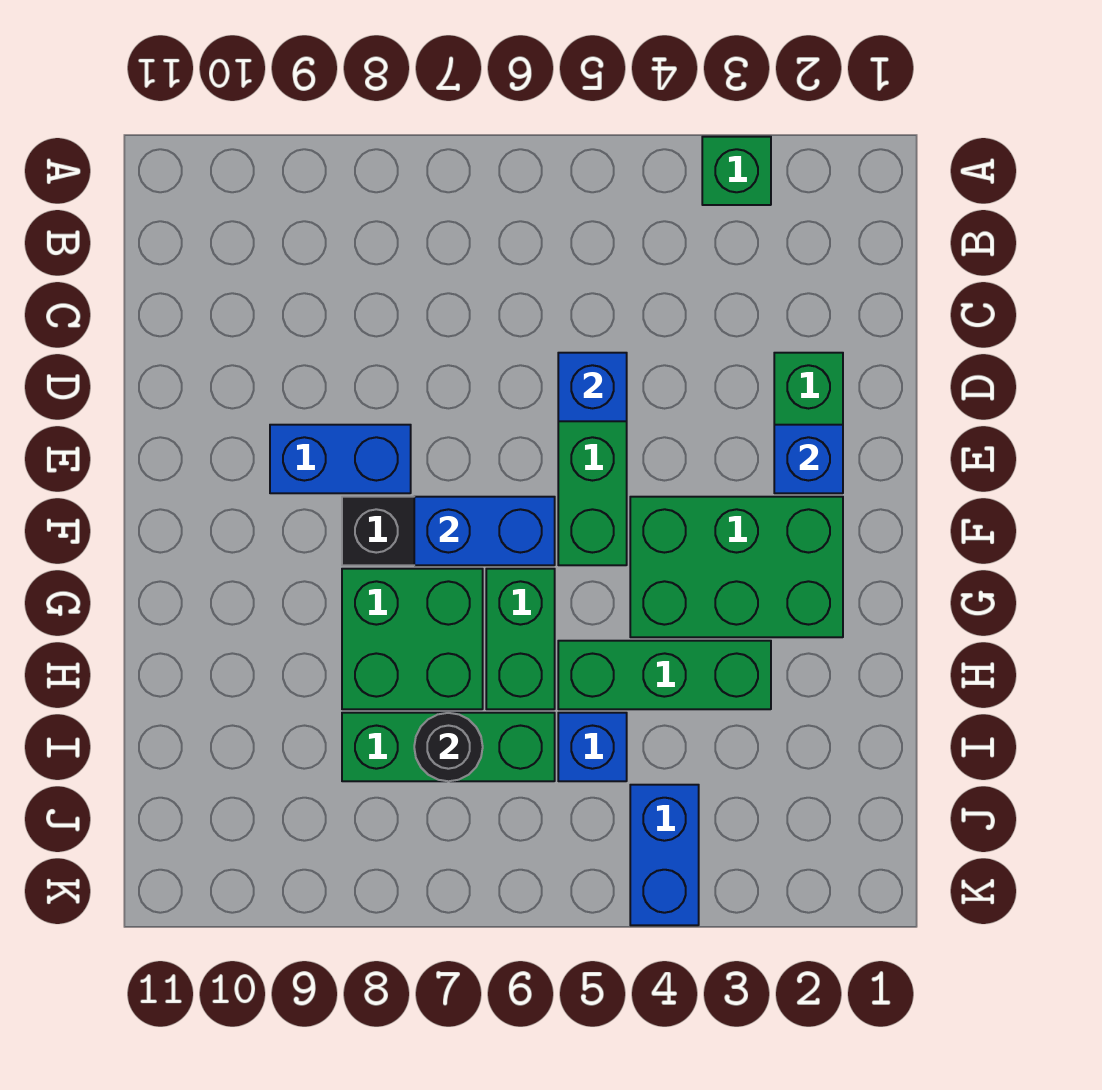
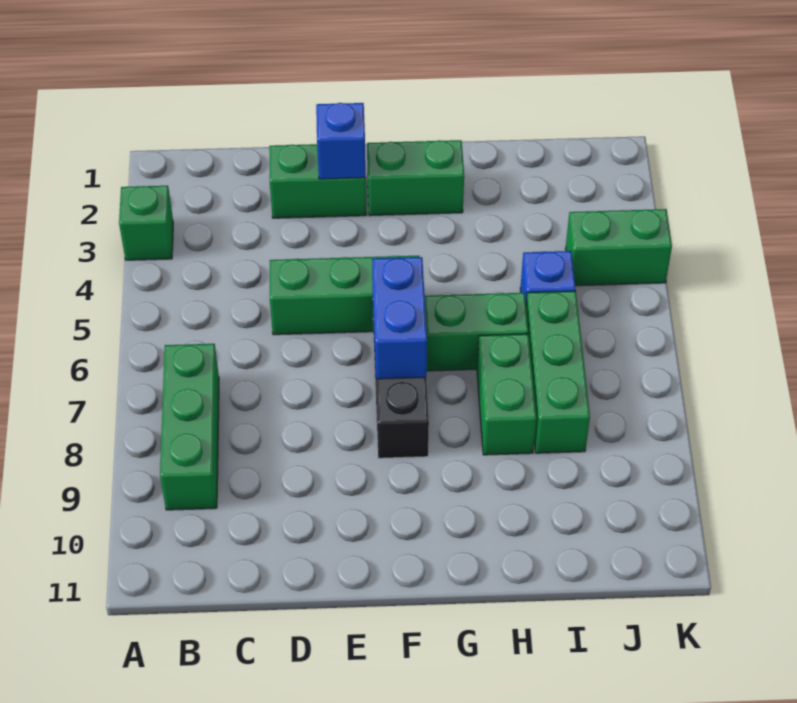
blue 1x1 brick [558,353,627,421] -> none
blue 1x2 brick [270,425,411,493] -> none
green 2x3 brick [630,497,843,637] -> green 1x2 brick [367,140,464,216]
green 2x2 brick [342,569,483,709] -> green 1x2 brick [477,334,536,455]
green 1x3 brick [558,641,771,709] -> green 1x3 brick moved to [160,344,219,510]
black 1x1 round brick [414,713,483,781] -> none
blue 1x2 brick [630,785,699,925] -> green 1x2 brick [565,209,672,286]

